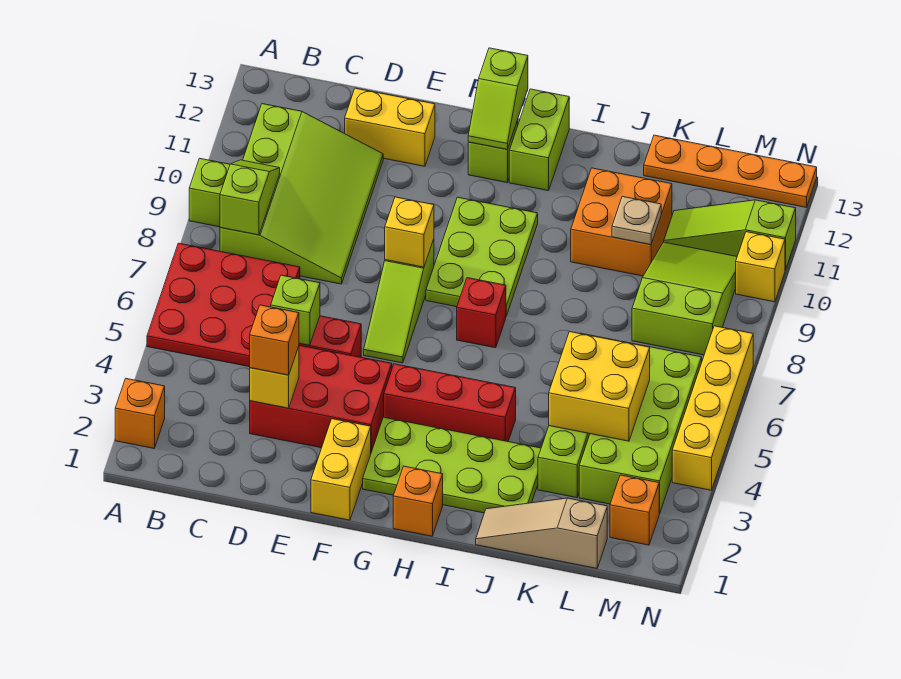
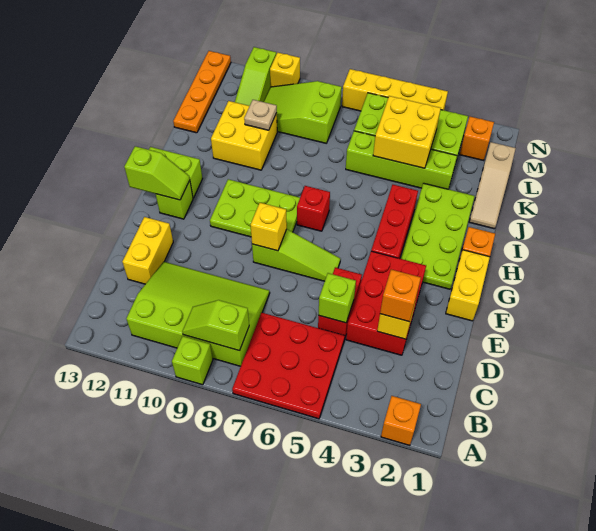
yellow 1x2 brick [311,419,371,520] -> yellow 1x2 brick turned to [446,250,490,321]
orange 2x2 brick [571,168,672,276] -> yellow 2x2 brick [211,101,277,170]

